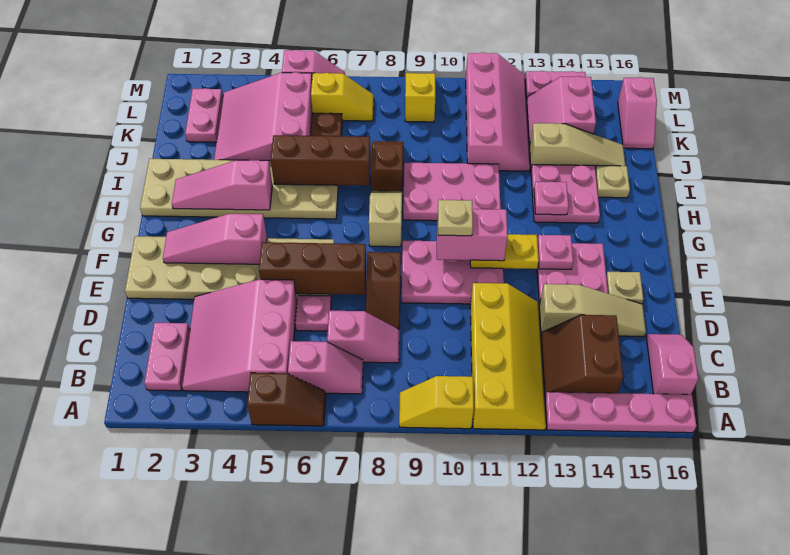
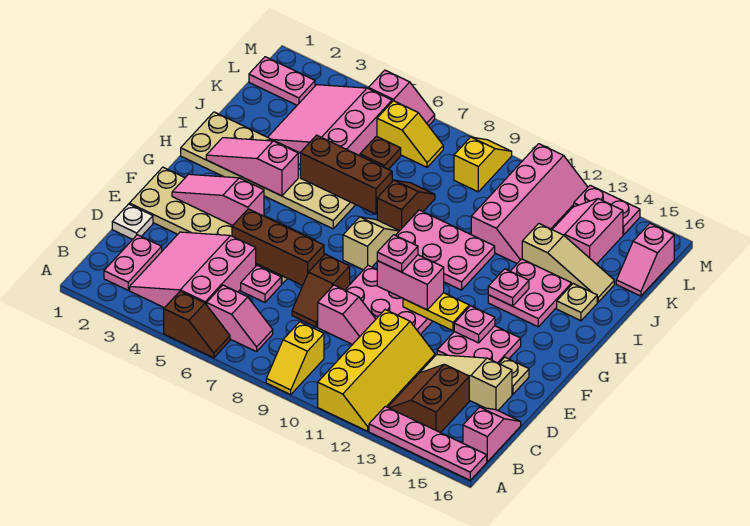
yellow 1x2 slope [399,376,474,429] -> yellow 1x2 slope turned to [266,322,324,394]
pink 1x2 slope [327,311,399,363] -> pink 1x2 slope moved to [318,285,376,345]
none -> white 1x1 plate [112,204,153,239]
tan 1x3 slope [539,284,646,336] -> tan 1x3 slope turned to [420,355,512,410]
tan 1x1 plate [438,200,473,236] -> pink 1x1 plate [377,235,418,272]
pink 1x2 plate [185,88,223,142] -> pink 1x2 plate turned to [249,57,315,105]

